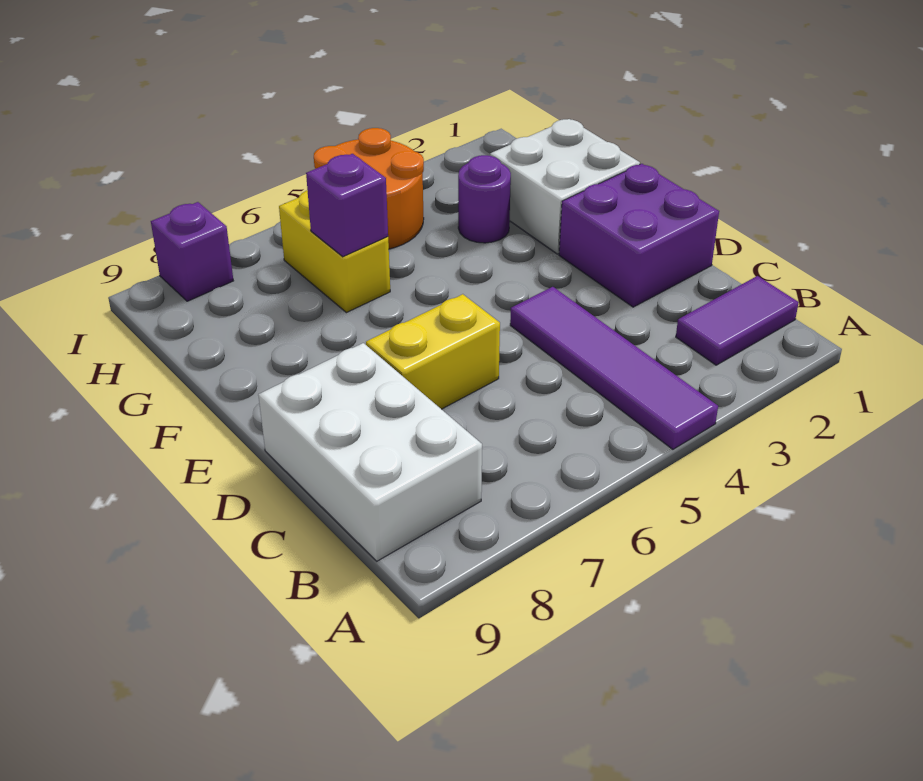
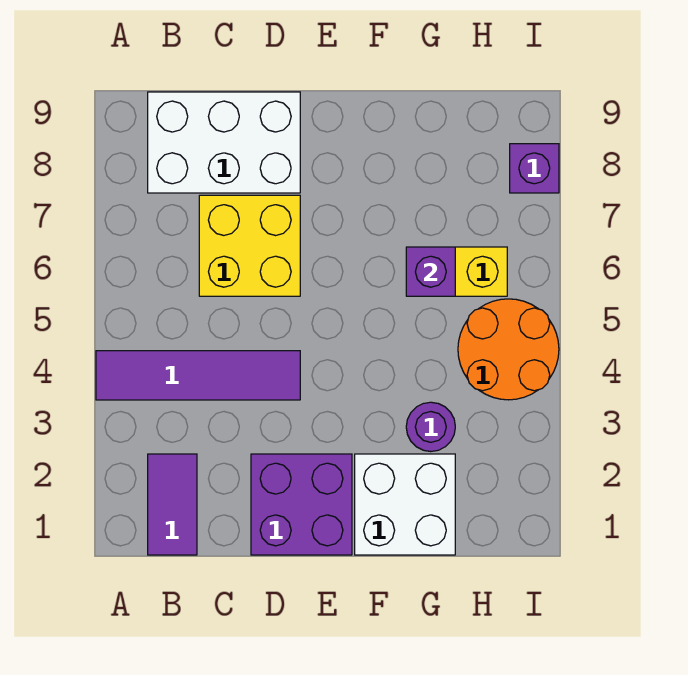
yellow 1x2 brick [366,294,500,409] -> yellow 2x2 brick [199,195,300,296]

